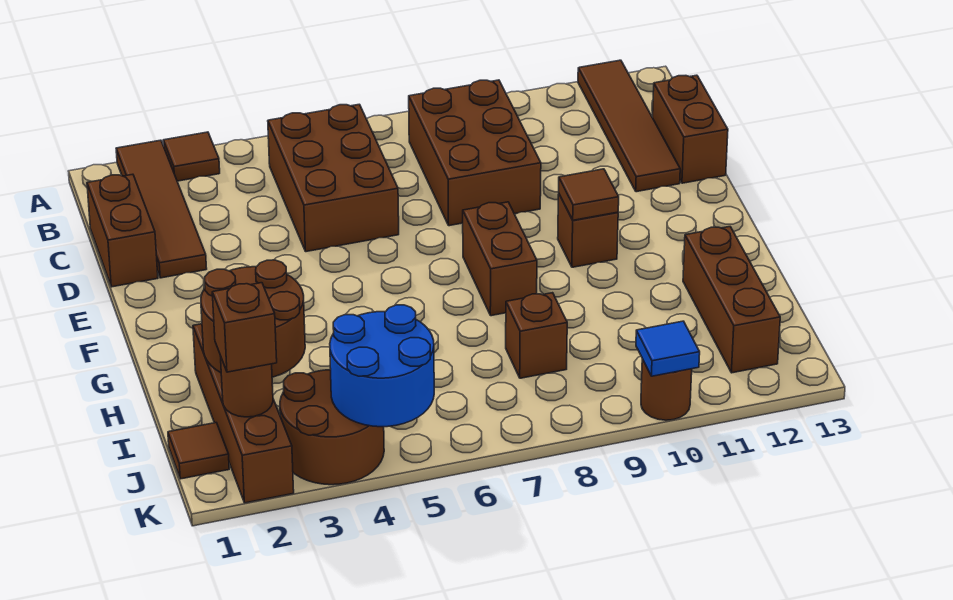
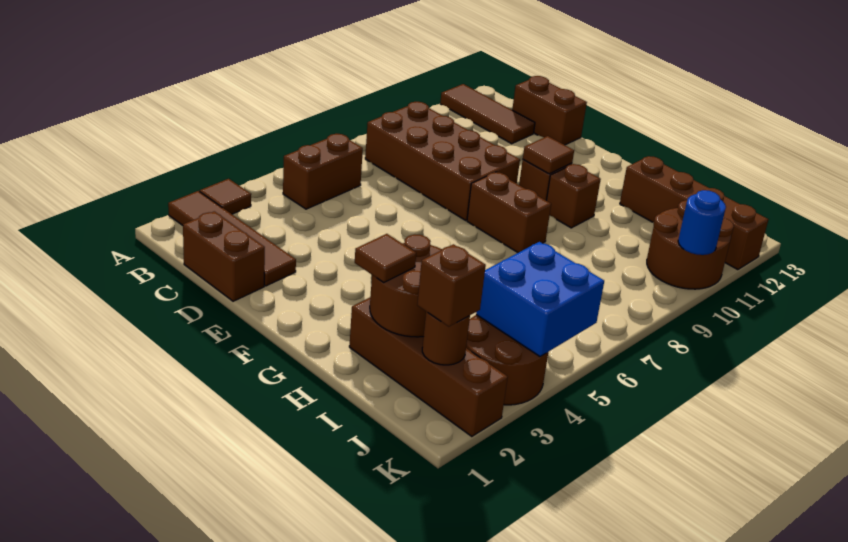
brown 1x4 tile [578,60,680,192] -> brown 1x3 tile [440,84,535,144]
brown 2x3 brick [268,104,399,252] -> brown 1x2 brick [283,134,363,209]
brown 2x3 brick [409,80,541,226] -> brown 2x4 brick [365,102,520,220]
brown 1x3 brick [683,227,780,373] -> brown 1x4 brick [620,156,768,270]
brown 1x1 brick [506,293,567,378] -> brown 1x1 brick moved to [547,164,601,228]
brown 1x1 tile [168,423,229,479] -> brown 1x1 tile moved to [355,234,416,283]
blue 2x2 round brick [330,305,434,427] -> blue 2x2 brick [476,242,604,357]
brown 1x1 round brick [641,359,692,420] -> brown 2x2 round brick [647,200,734,289]
blue 1x1 tile [636,321,700,376] -> blue 1x1 round brick [678,190,726,255]

